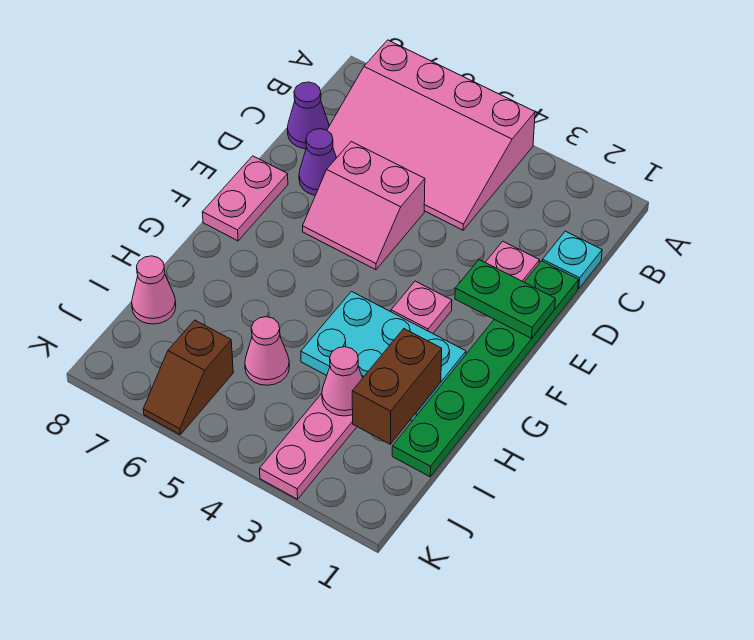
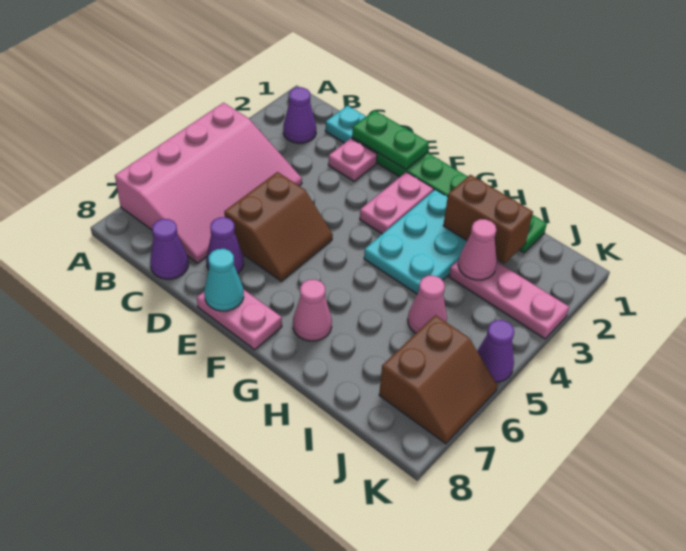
none -> purple 1x1 cone [283,87,316,143]
pink 2x2 slope [303,142,425,270] -> brown 2x2 slope [224,172,333,281]
green 1x2 plate [455,260,555,338] -> green 1x2 plate turned to [352,110,429,169]
none -> cyan 1x1 cone [204,249,244,311]
pink 1x1 plate [391,281,452,333] -> pink 1x2 plate [360,172,434,234]
pink 1x1 cone [132,256,176,324] -> pink 1x1 cone moved to [293,280,332,341]
brown 1x2 slope [143,320,233,434] -> brown 2x2 slope [379,315,497,444]
none -> purple 1x1 cone [477,320,514,382]

